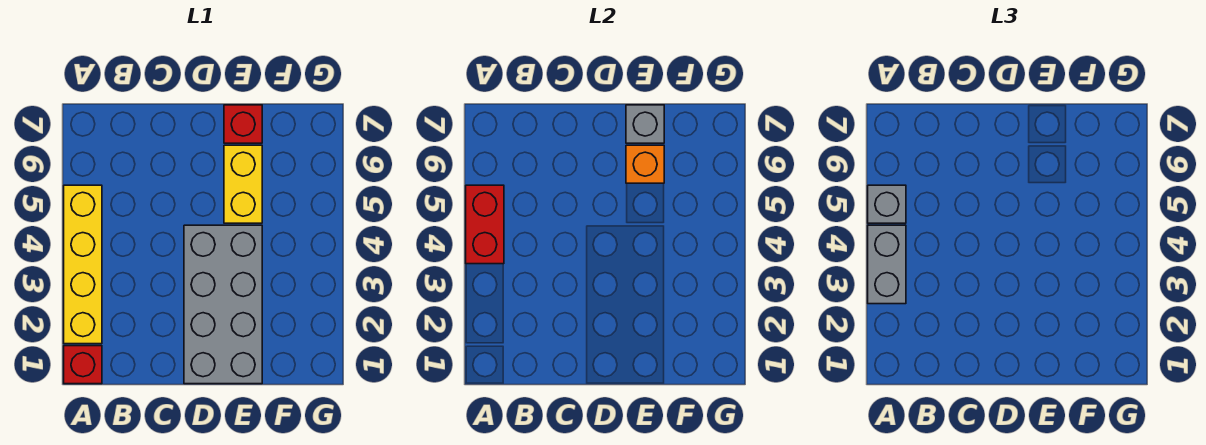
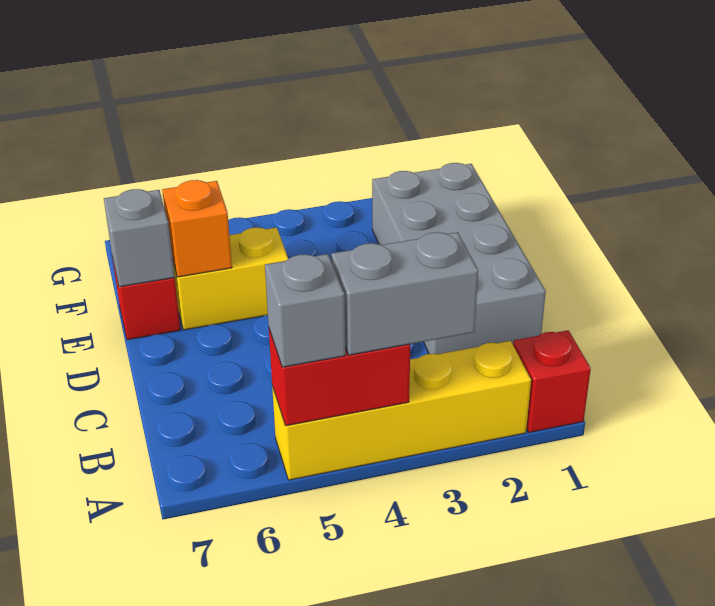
grey 2x4 brick [184,225,262,384] -> grey 2x4 brick turned to [372,163,546,354]

